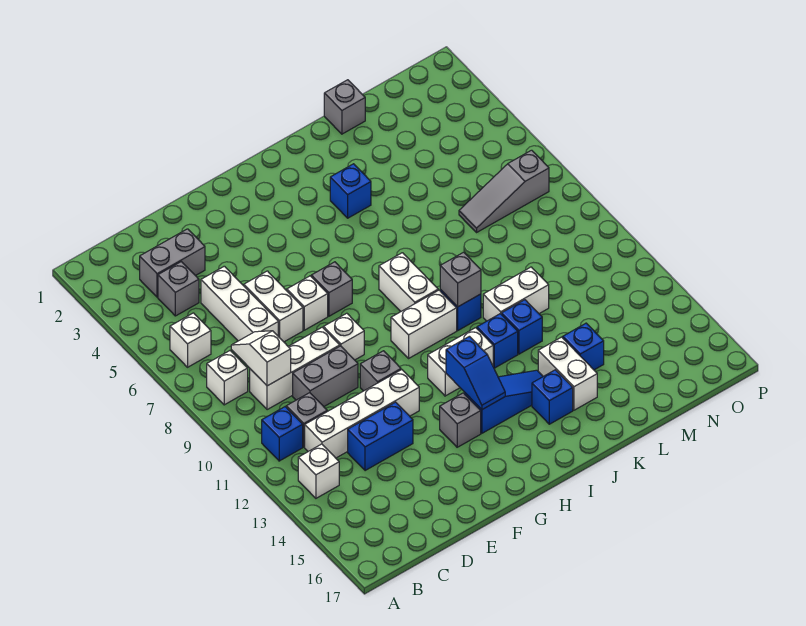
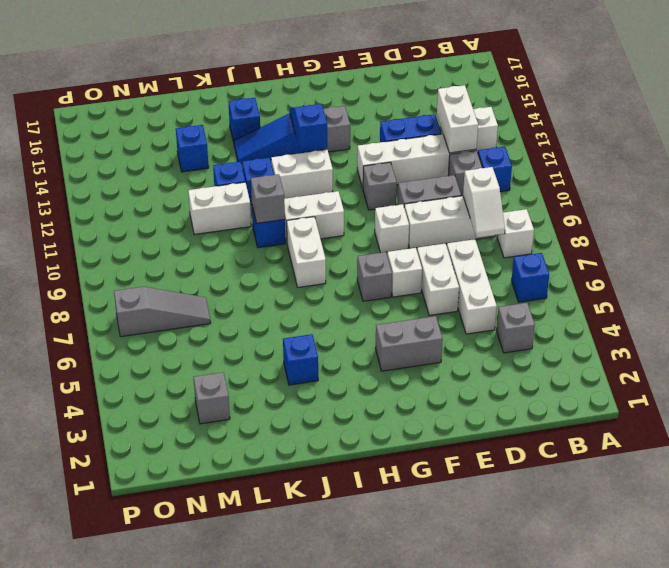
white 1x1 brick [170,313,211,367] -> blue 1x1 brick [512,253,549,302]
grey 1x2 brick [140,229,205,297] -> grey 1x2 brick moved to [375,316,443,371]
white 1x2 brick [538,337,597,410] -> white 1x2 brick moved to [437,85,478,153]
grey 1x1 brick [324,80,365,134] -> grey 1x1 brick moved to [194,372,230,424]

